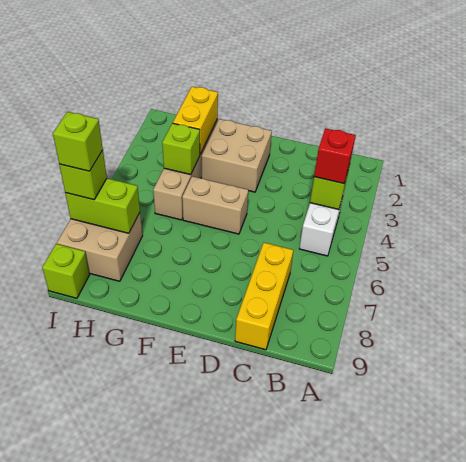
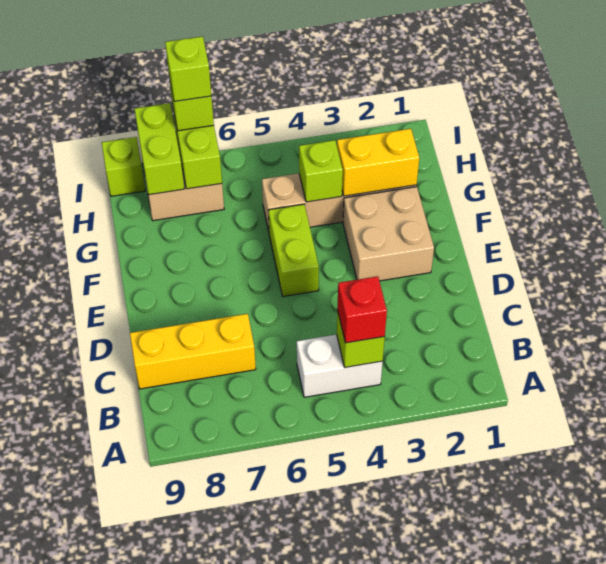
tan 1x2 brick [182,176,248,234] -> lime 1x2 brick [268,204,319,297]
none -> lime 1x2 brick [135,103,184,195]

